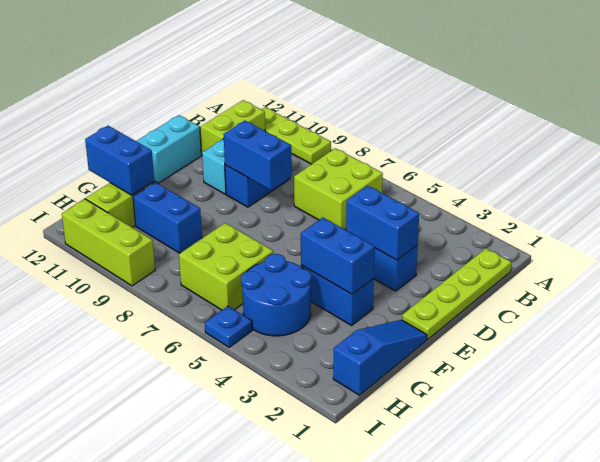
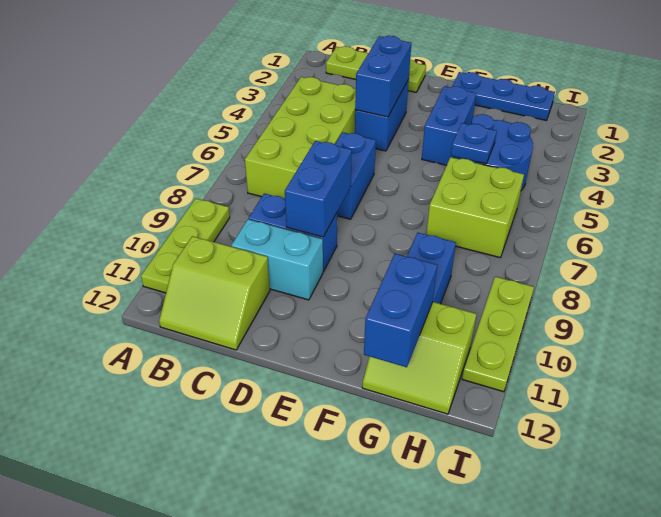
lime 1x4 plate [402,248,511,339] -> lime 1x3 plate [326,46,426,92]
lime 2x2 brick [294,148,383,229] -> lime 2x4 brick [245,77,356,199]
cyan 1x2 brick [137,115,201,183] -> none
blue 1x3 slope [333,320,427,395] -> blue 1x3 plate [452,72,555,120]
blue 1x2 brick [301,218,375,294] -> blue 1x2 brick moved to [335,132,376,219]
blue 1x1 plate [205,306,252,347] -> blue 1x1 plate moved to [451,123,497,164]
lime 1x3 brick [62,199,155,286] -> lime 1x3 plate [462,277,534,392]

